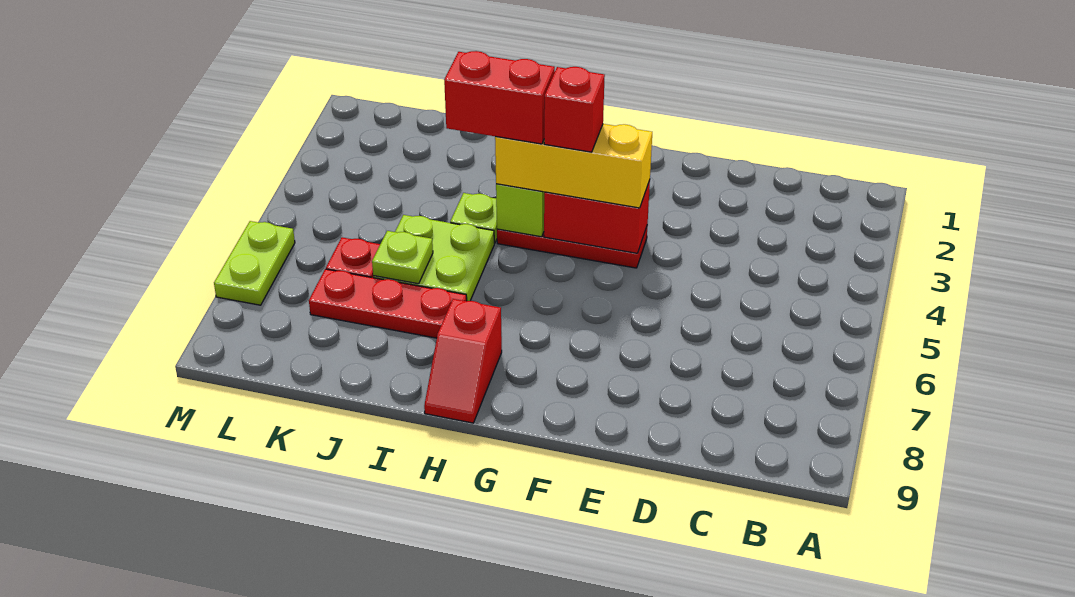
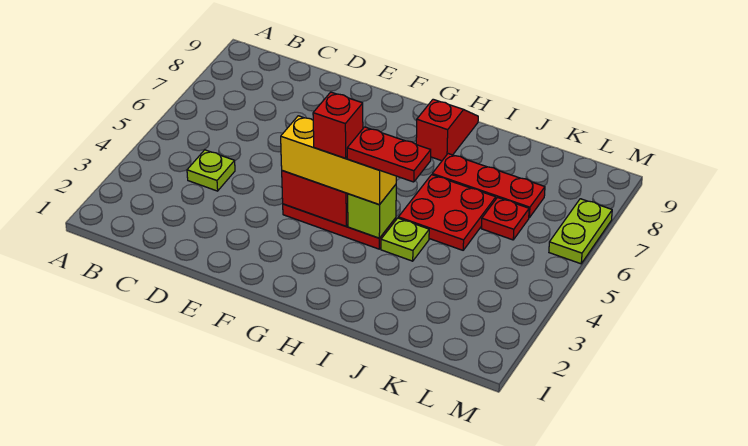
red 1x2 brick [444,51,555,144] -> red 1x2 plate [347,127,431,182]
lime 2x2 plate [373,215,494,301] -> red 2x2 plate [398,175,496,250]
lime 1x1 plate [372,231,433,284] -> lime 1x1 plate moved to [187,150,235,191]

